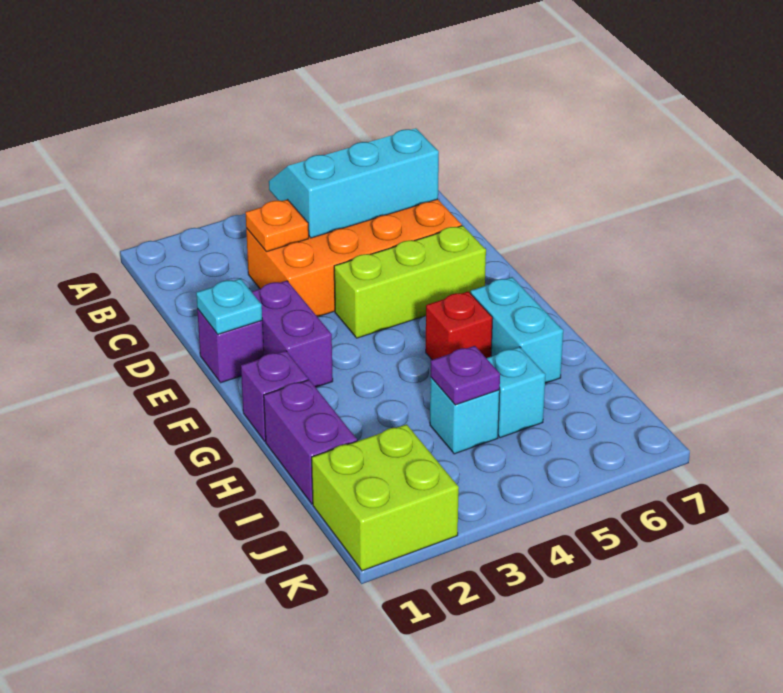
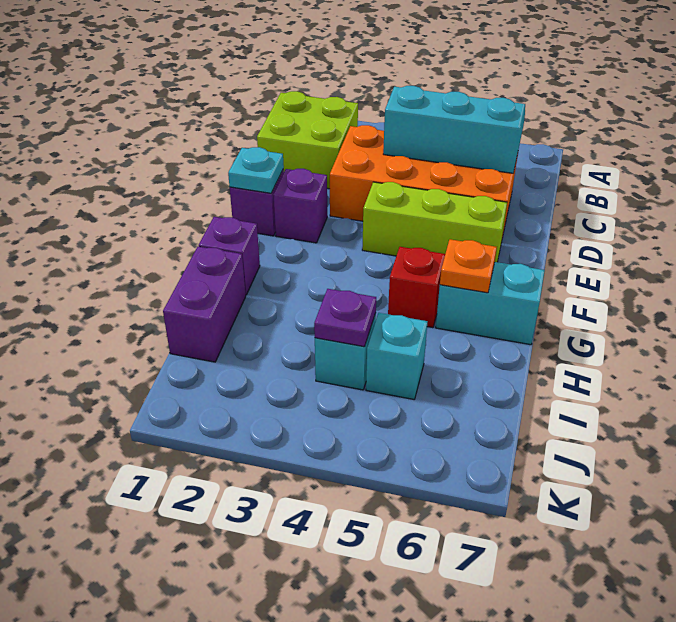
orange 1x1 plate [245,200,309,252] -> orange 1x1 plate moved to [440,239,497,293]
purple 1x2 brick [252,281,333,387] -> purple 1x1 brick [273,169,327,243]
cyan 1x2 brick [471,277,563,383] -> cyan 1x2 brick turned to [436,262,545,345]
lime 2x2 brick [312,424,459,571] -> lime 2x2 brick moved to [257,91,358,189]

